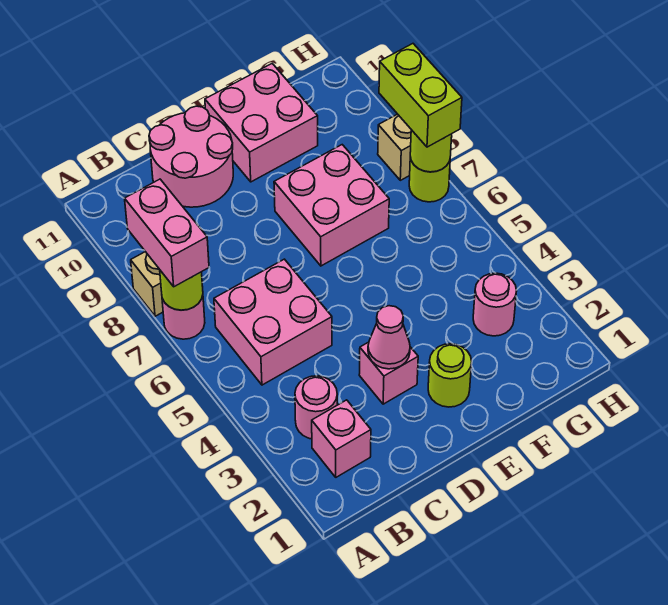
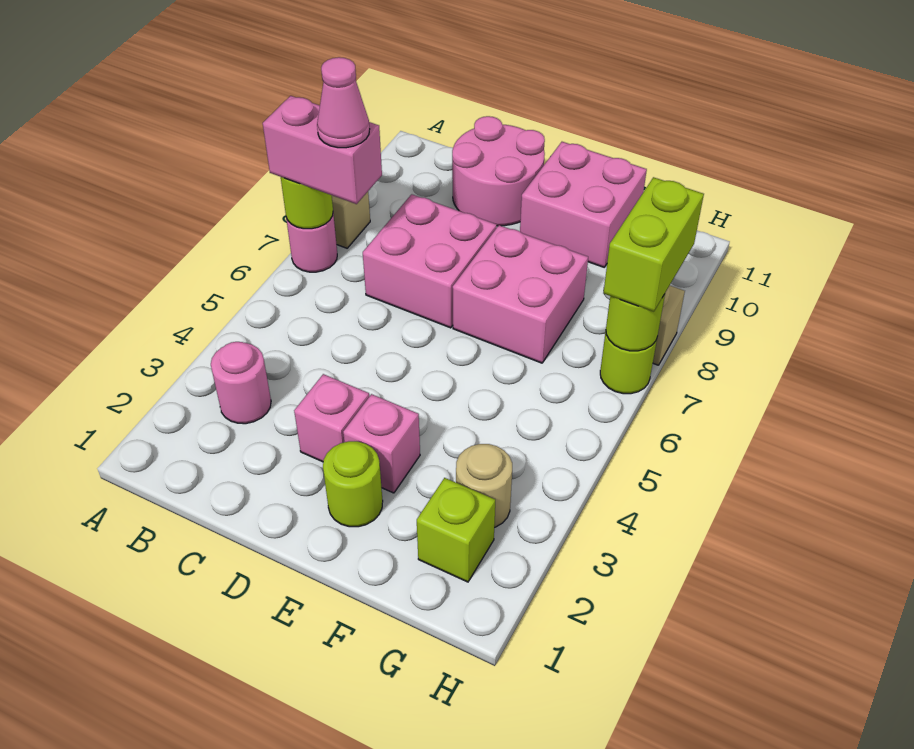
pink 1x2 brick [125,179,209,287] -> pink 1x2 brick turned to [263,96,382,204]
pink 1x1 brick [312,400,371,477] -> pink 1x1 brick moved to [343,394,420,493]
pink 2x2 brick [214,259,332,385] -> pink 2x2 brick moved to [363,194,497,328]
pink 1x1 cone [368,306,410,369] -> pink 1x1 cone moved to [317,57,370,148]
none -> lime 1x1 brick [417,478,495,582]
pink 1x1 round brick [473,273,517,336] -> tan 1x1 round brick [456,444,512,528]

